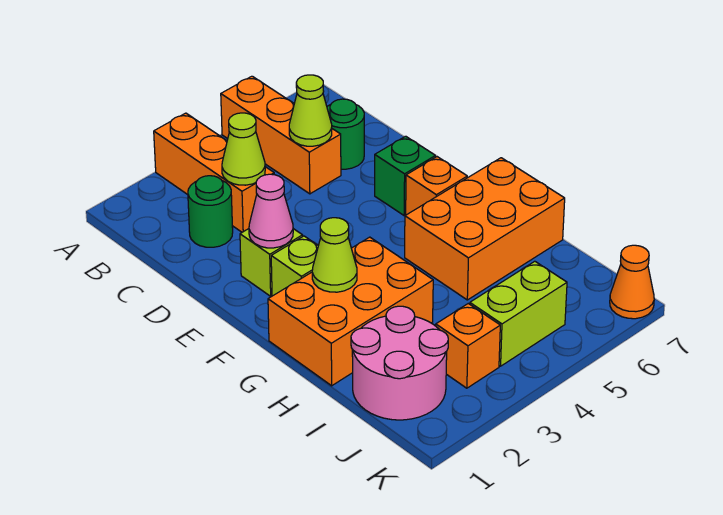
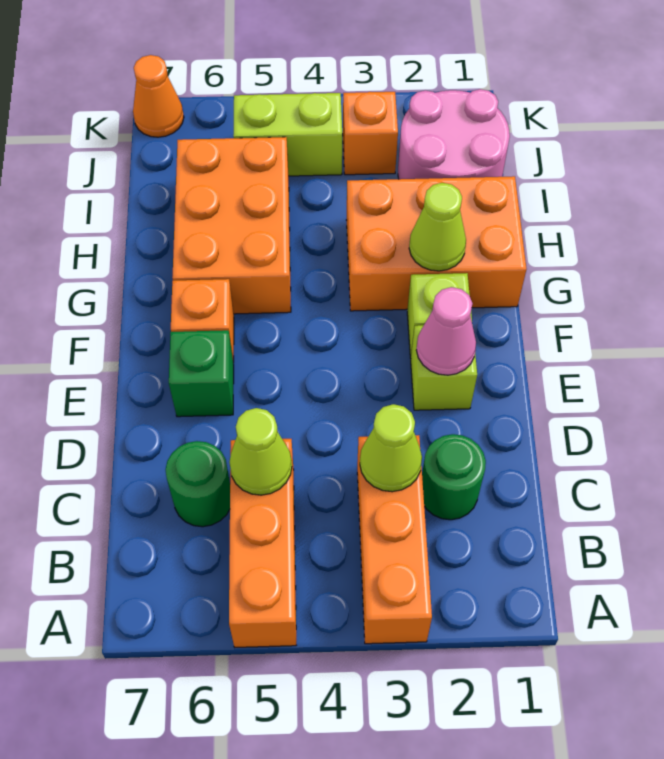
orange 2x3 brick [405,158,565,300] -> orange 2x3 brick turned to [172,137,291,314]

